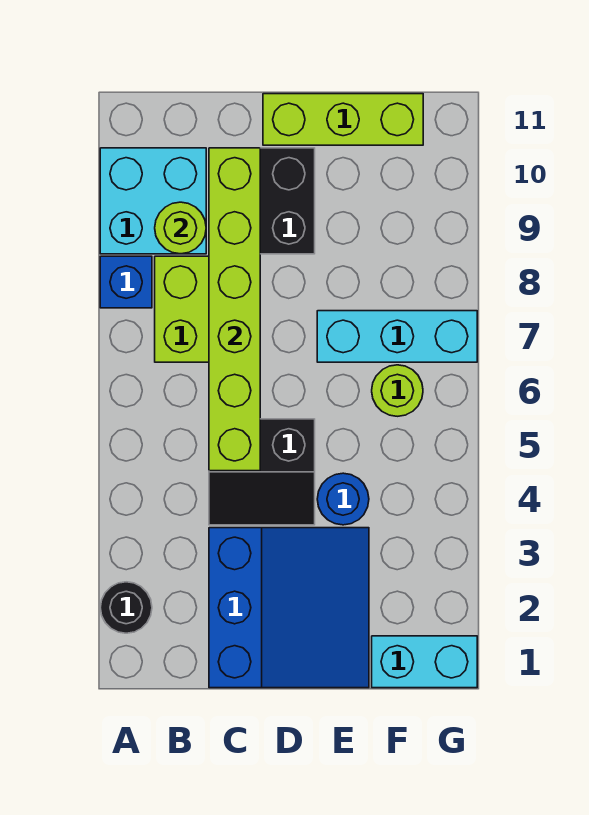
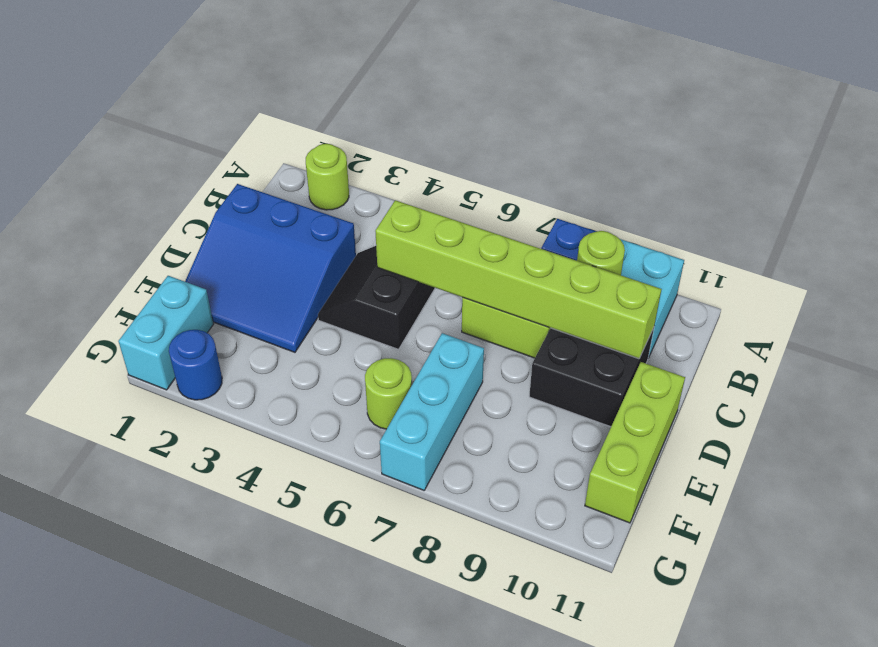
black 1x1 round brick [100,582,152,633] -> lime 1x1 round brick [306,144,349,210]
blue 1x1 round brick [317,473,369,525] -> blue 1x1 round brick moved to [169,330,222,400]

